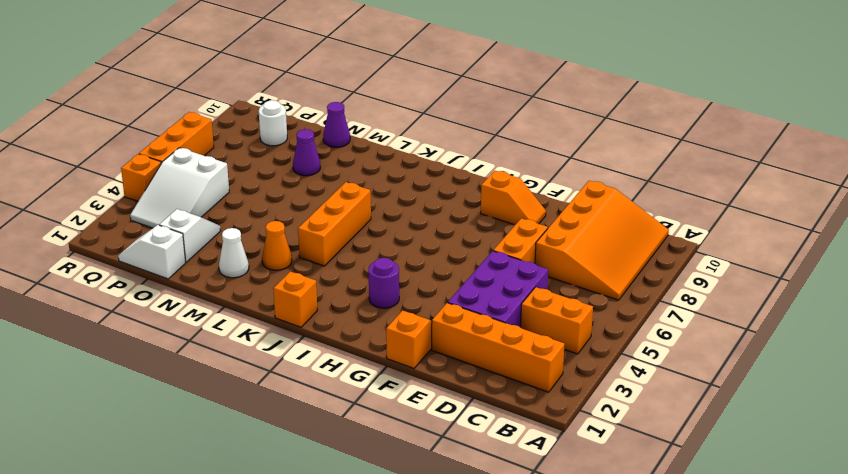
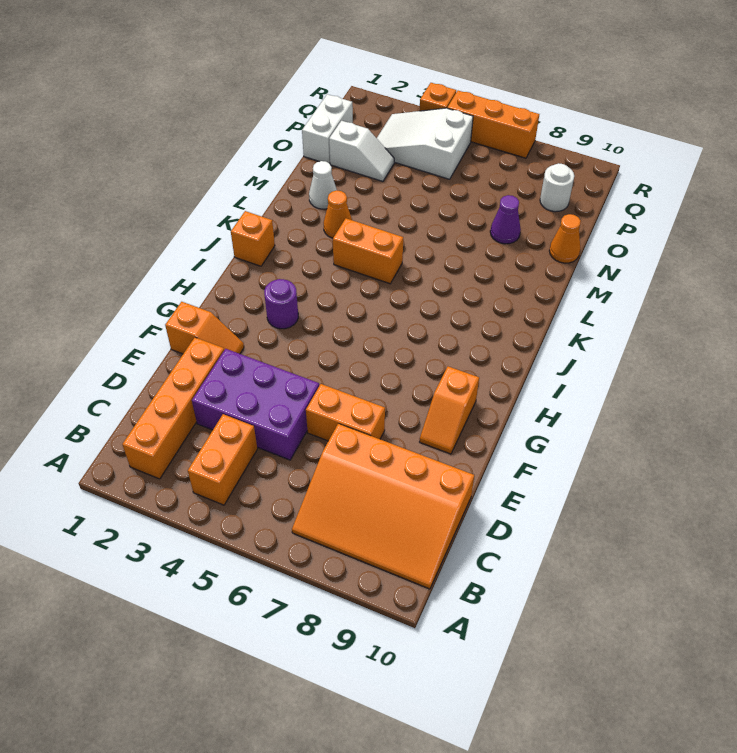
orange 1x3 brick [298,182,371,266] -> orange 1x2 brick [333,218,403,284]
purple 1x1 cone [323,102,350,147] -> orange 1x1 cone [549,214,581,263]
white 1x2 slope [118,225,186,279] -> white 1x2 brick [302,94,353,163]

